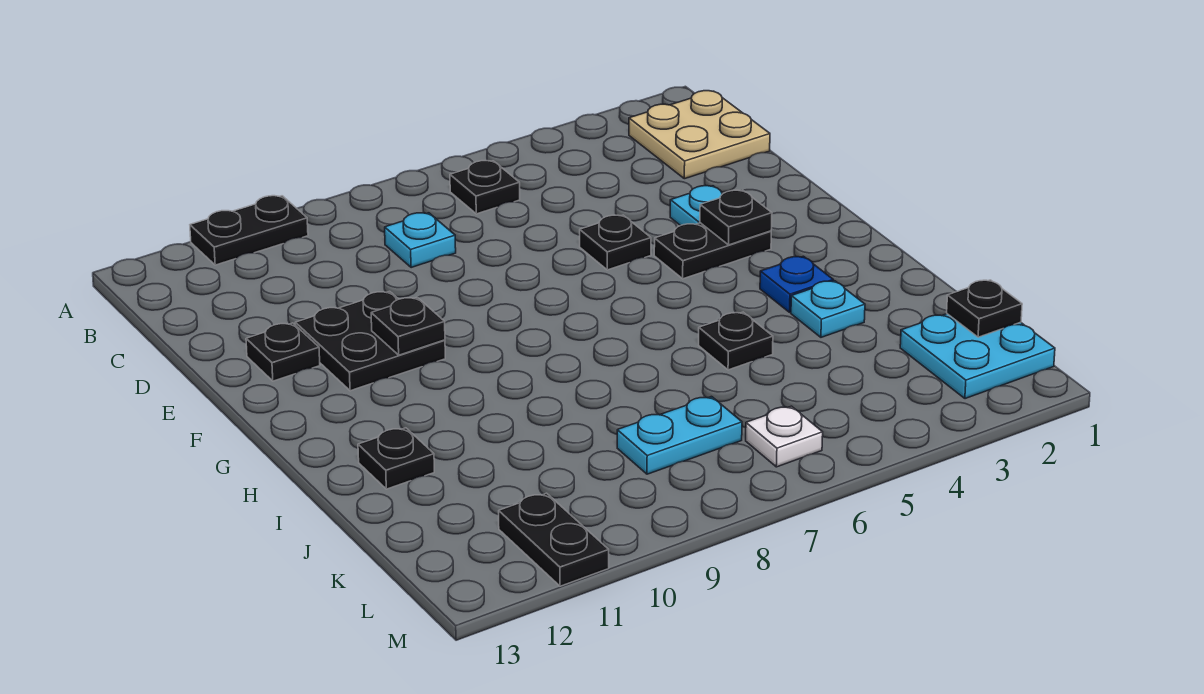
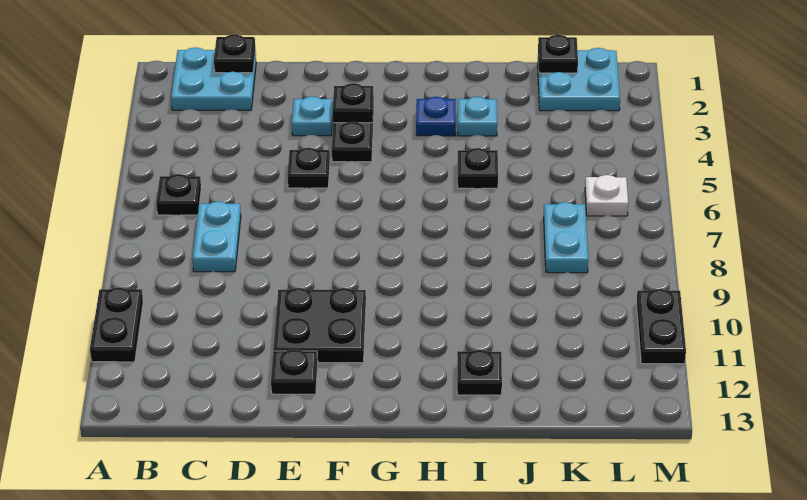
tan 2x2 plate [629,91,770,179] -> cyan 2x2 plate [171,47,256,110]
cyan 1x1 plate [385,213,456,268] -> cyan 1x2 plate [192,201,241,272]
black 1x1 plate [371,297,445,355] -> black 1x1 plate moved to [214,34,255,73]
black 1x2 plate [499,493,609,586] -> black 1x2 plate turned to [637,289,686,364]

